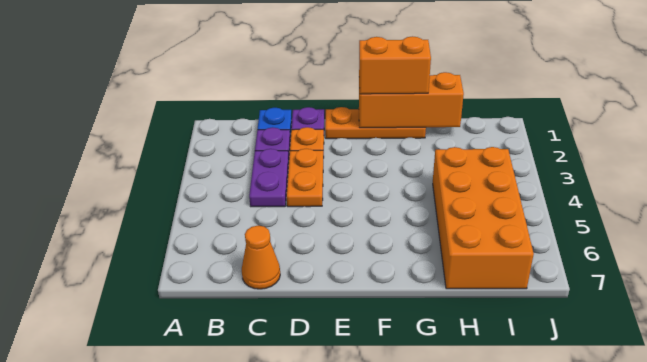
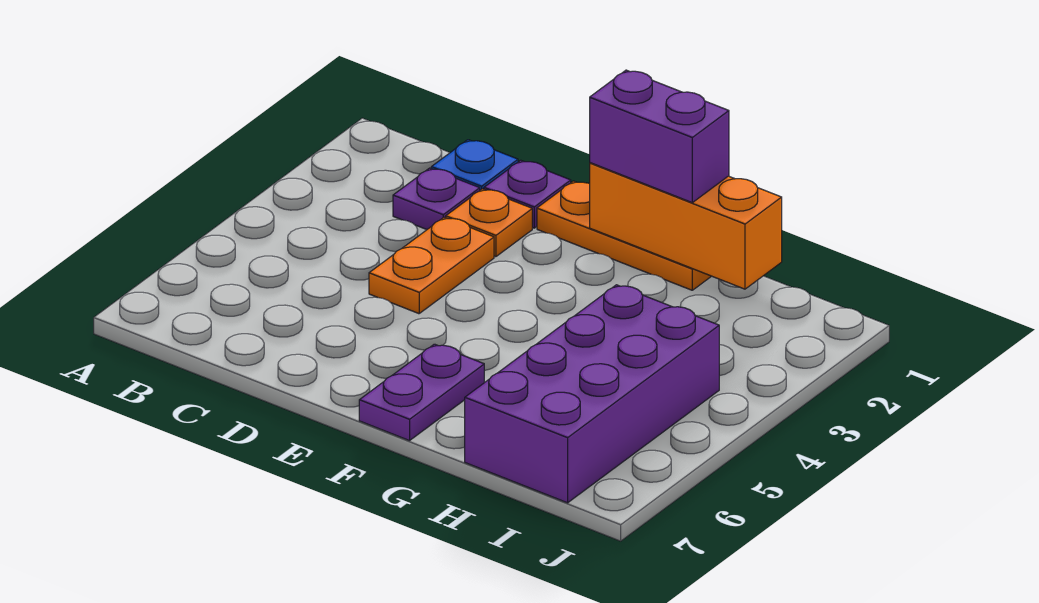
purple 1x2 plate [249,149,289,207] -> purple 1x2 plate moved to [359,344,484,441]
orange 1x1 cone [242,225,280,289] -> none
orange 1x2 brick [359,36,431,94] -> purple 1x2 brick [590,70,729,203]
orange 2x4 brick [433,147,534,289] -> purple 2x4 brick [465,285,719,503]

